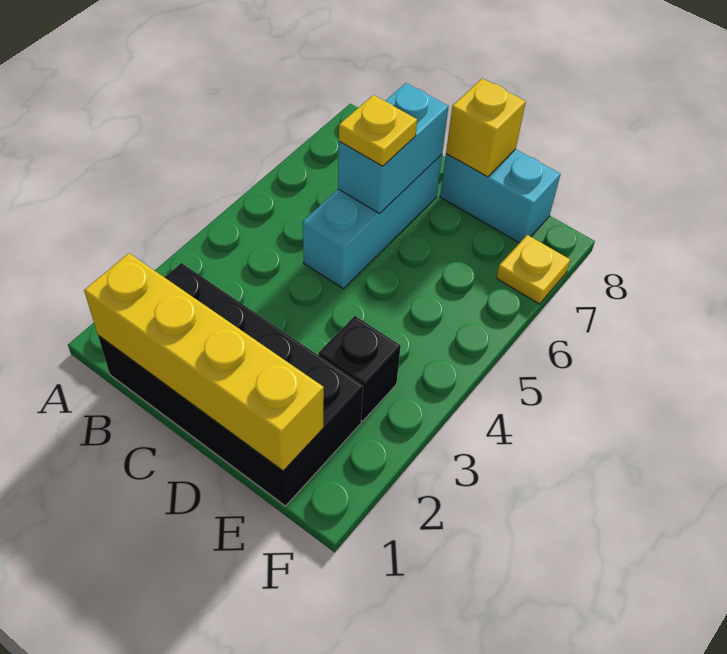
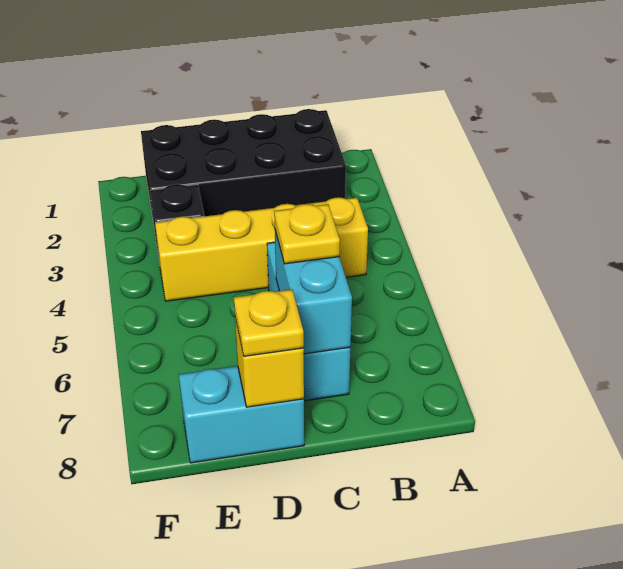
yellow 1x4 brick [84,253,324,471] -> yellow 1x4 brick moved to [155,197,368,301]
yellow 1x1 plate [496,235,570,304] -> yellow 1x1 plate moved to [234,289,304,356]

